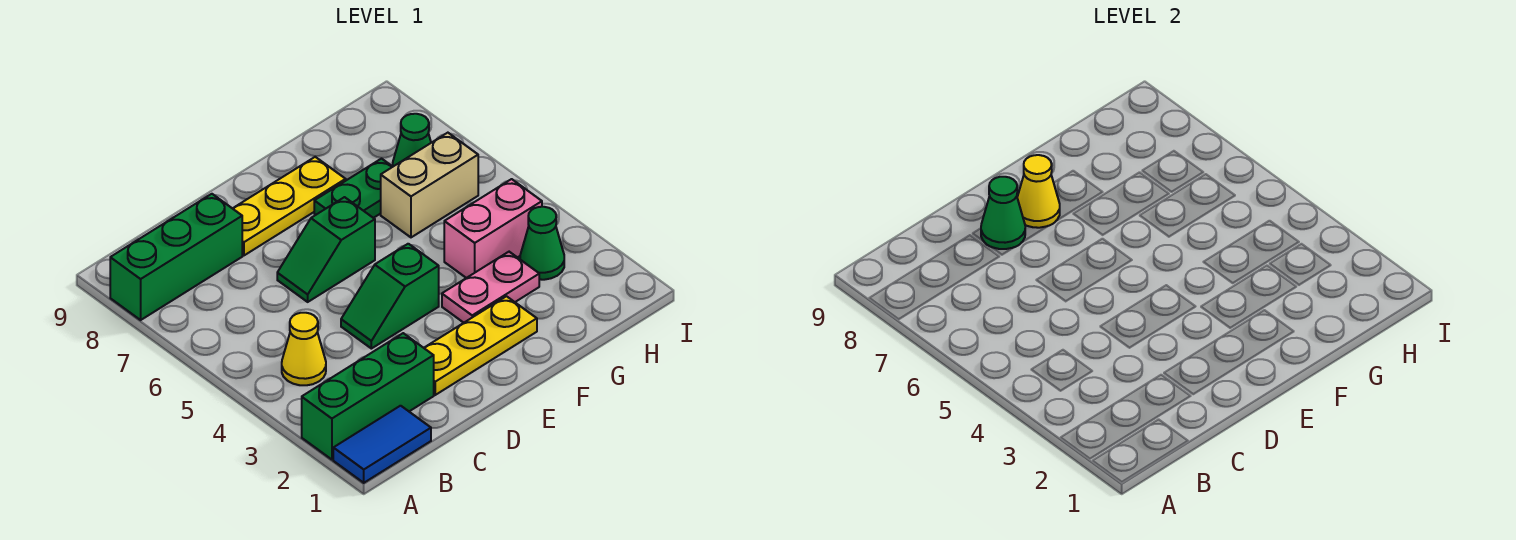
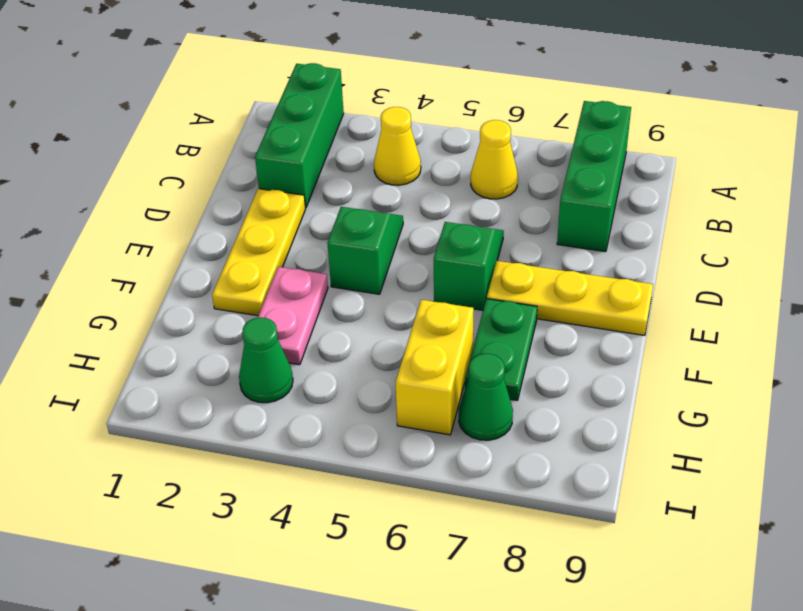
blue 1x2 tile [333,406,431,483] -> none
yellow 1x3 plate [233,157,346,255] -> yellow 1x3 plate turned to [487,261,653,335]
green 1x1 cone [981,177,1025,249] -> none
yellow 1x1 cone [1017,155,1060,228] -> yellow 1x1 cone moved to [471,120,518,199]
pink 1x2 brick [444,179,542,278] -> none
tan 1x2 brick [381,133,478,237] -> yellow 1x2 brick [395,300,474,435]

